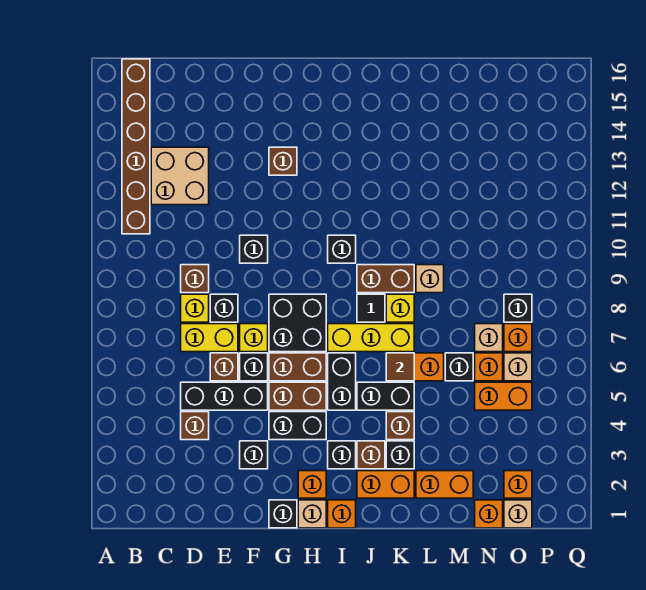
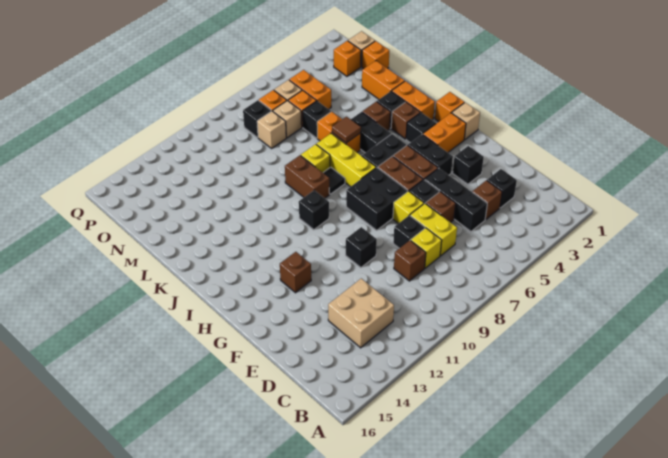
brown 1x6 brick [122,59,150,234] -> none
black 1x1 brick [269,500,297,528] -> black 1x1 brick moved to [487,169,517,208]
orange 1x1 brick [298,471,326,498] -> orange 1x2 brick [423,113,466,152]
tan 1x1 brick [416,265,444,293] -> tan 1x1 brick moved to [257,111,286,148]

